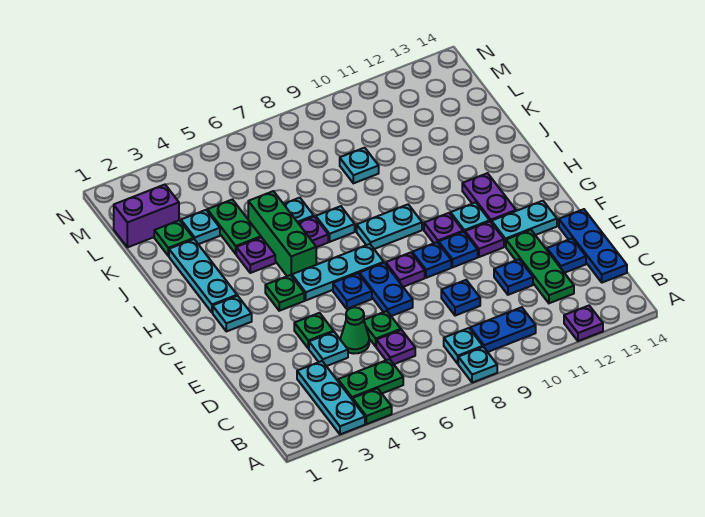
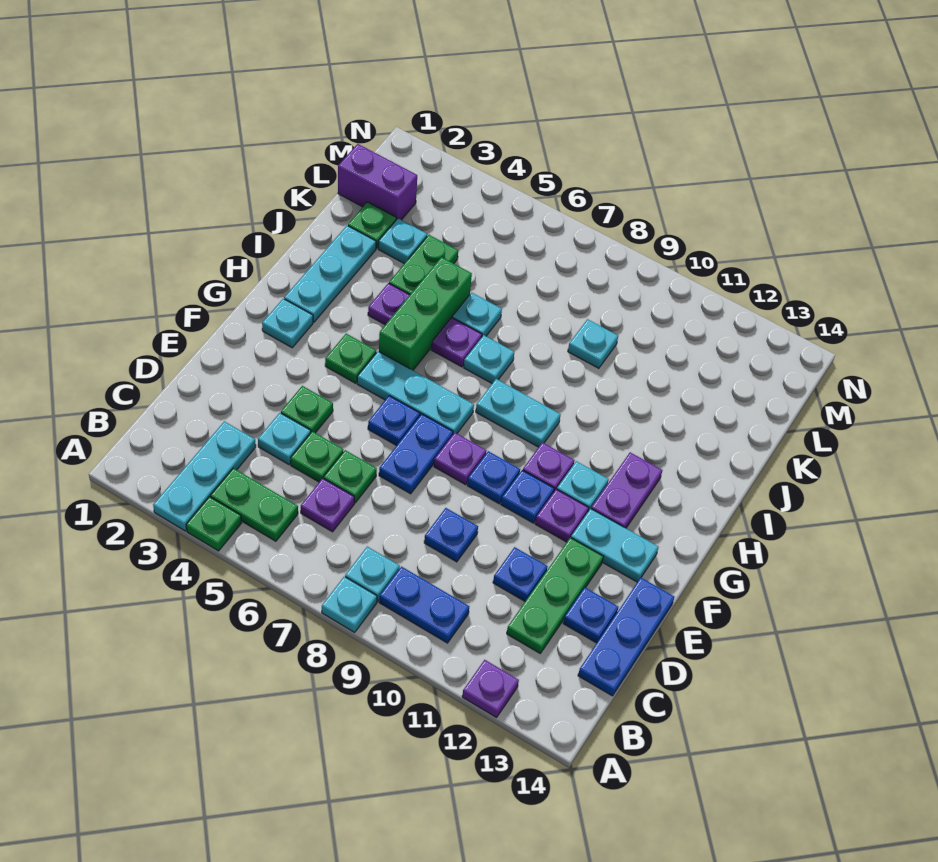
green 1x1 cone [341,307,369,354] -> green 1x1 plate [291,431,343,482]

